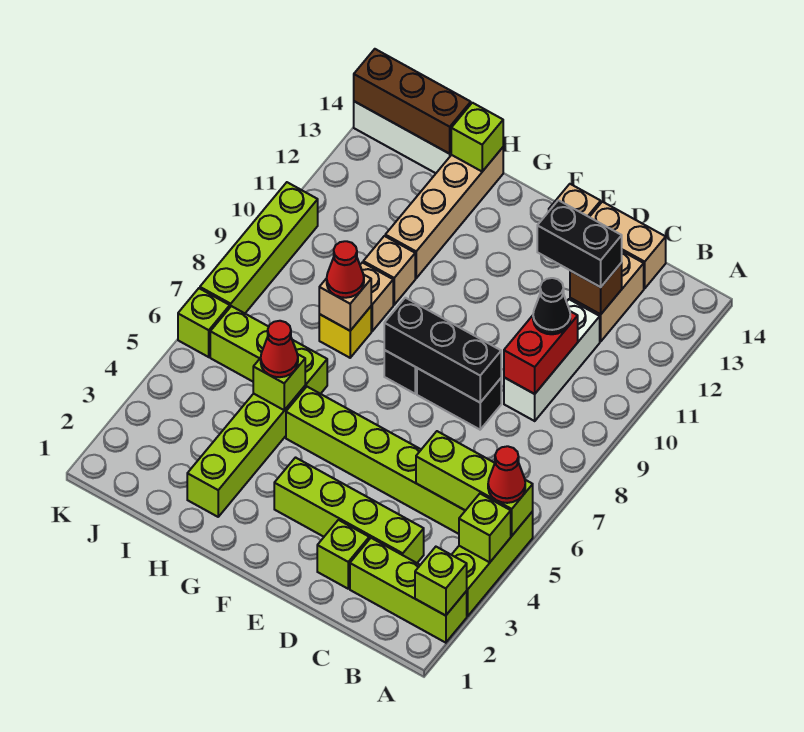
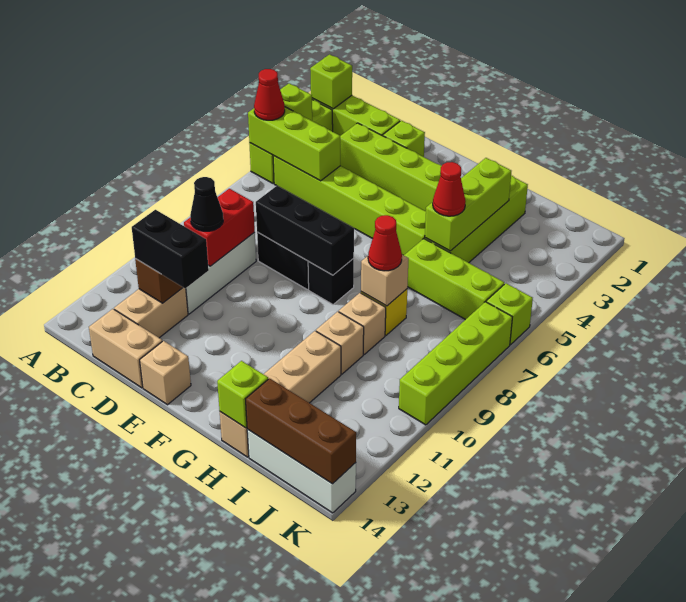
lime 1x1 brick [253,354,305,410] -> lime 1x3 brick [425,158,511,251]

